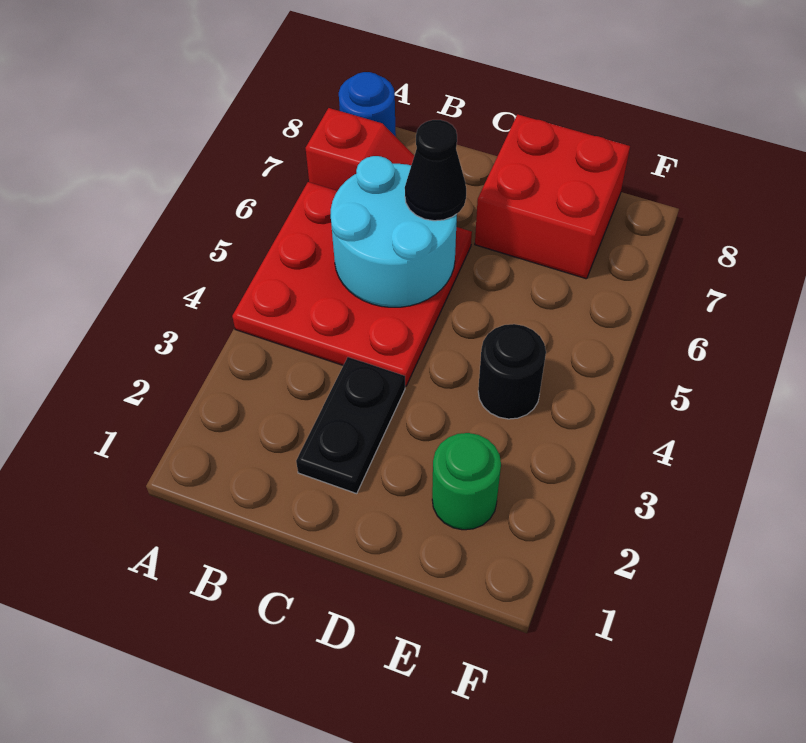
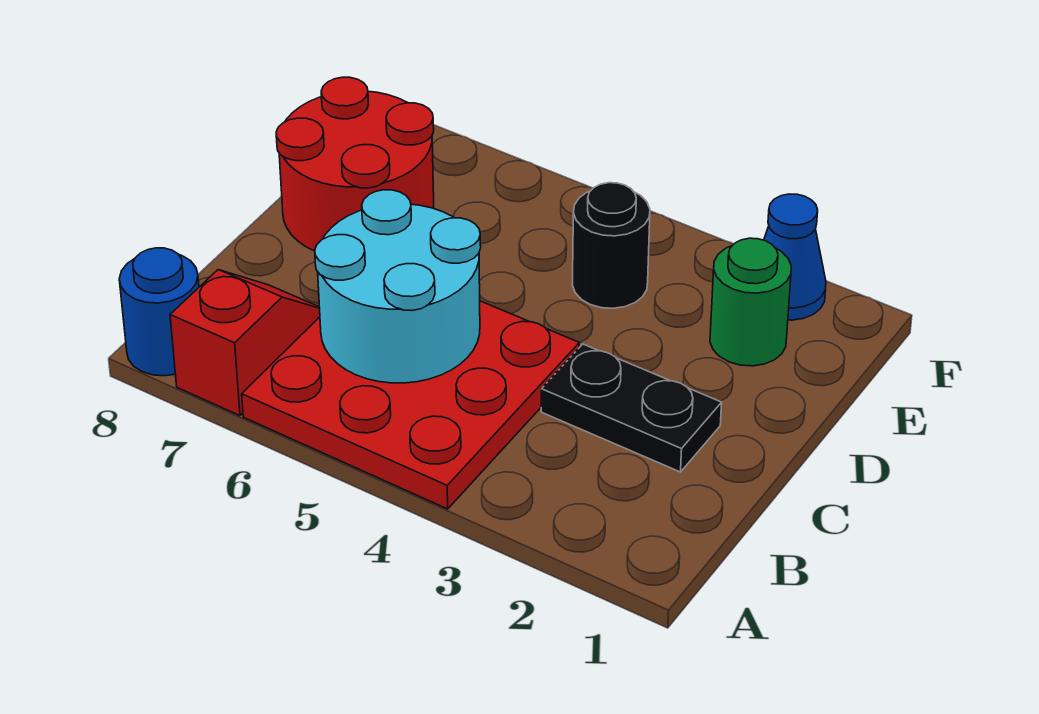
black 1x1 cone [405,120,466,221] -> none
red 2x2 brick [475,114,630,279] -> red 2x2 round brick [276,77,434,251]
none -> blue 1x1 cone [764,194,826,320]

